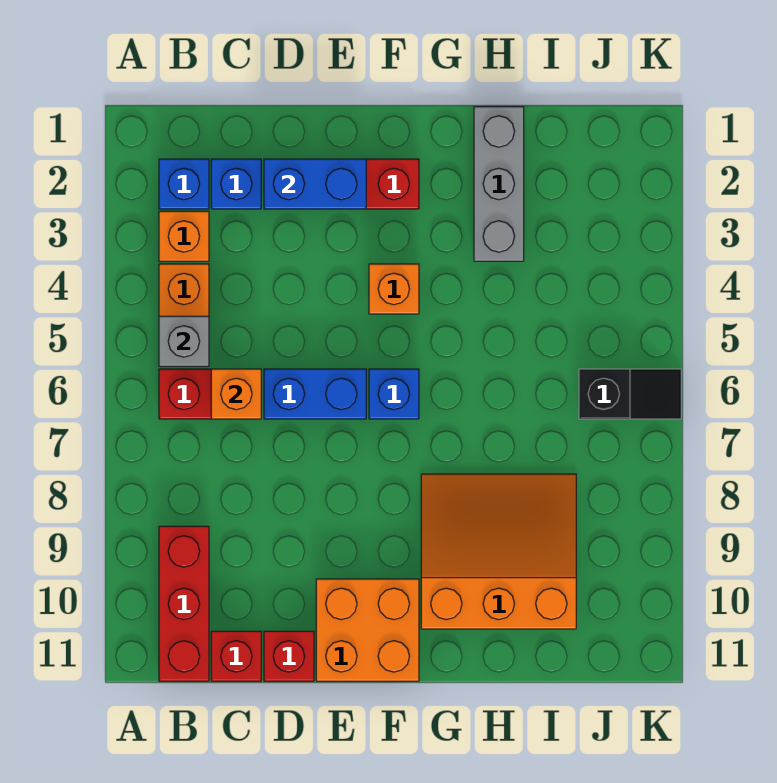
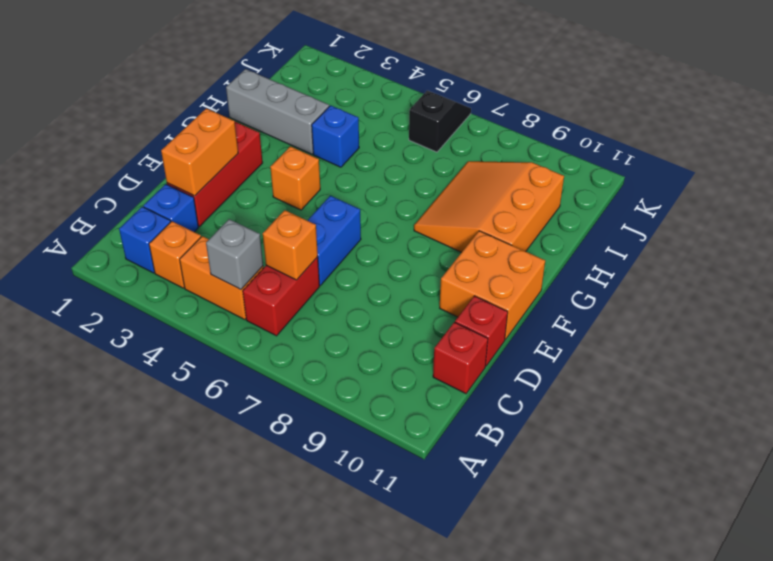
red 1x3 brick [159,526,209,681] -> none
blue 1x2 brick [264,159,366,209] -> orange 1x2 brick [161,108,238,196]
blue 1x1 brick [369,369,419,419] -> blue 1x1 brick moved to [312,105,359,167]

